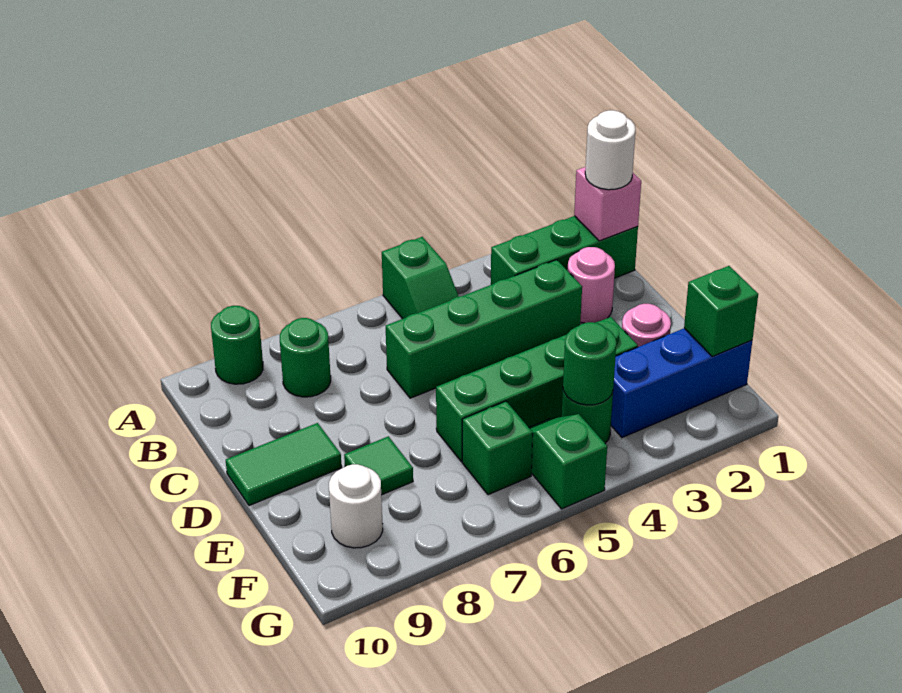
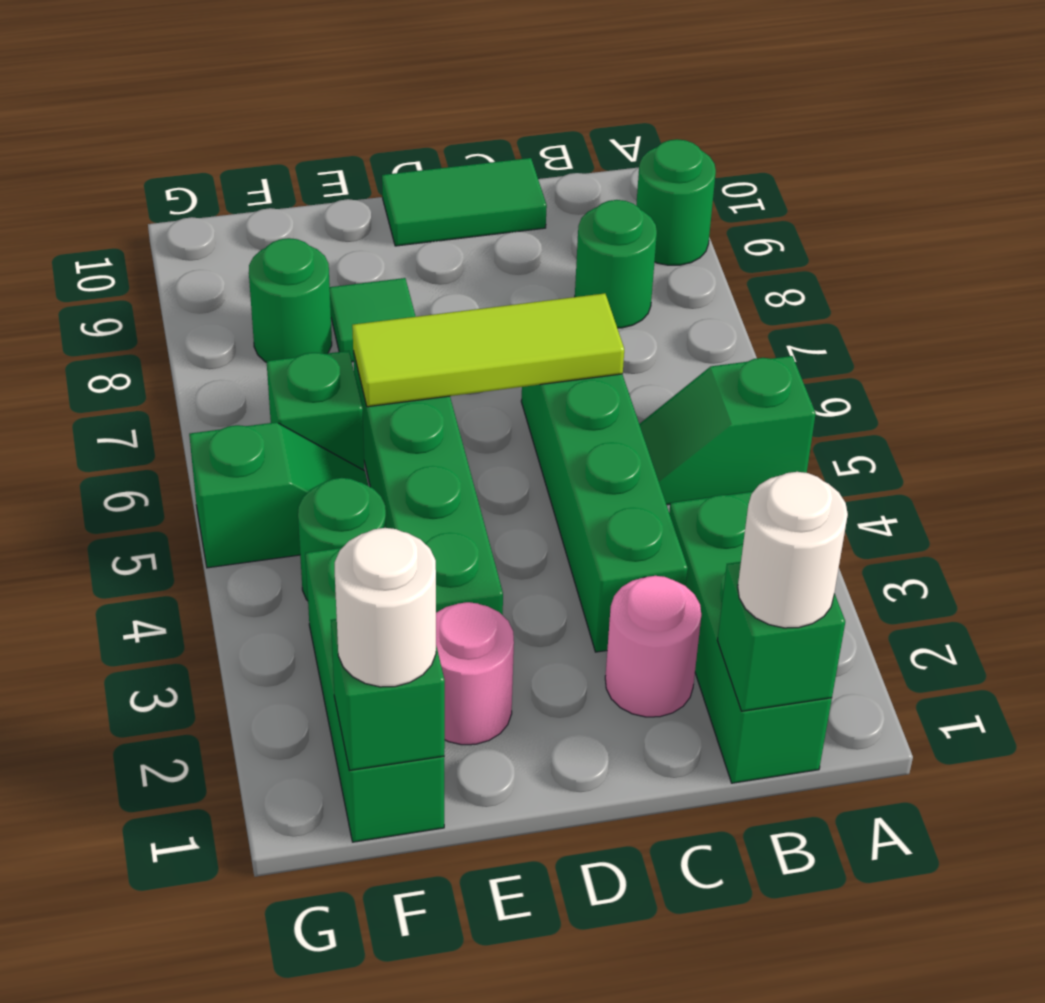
pink 1x1 brick [574,167,641,241] -> green 1x1 brick [717,562,845,711]
none -> lime 1x3 tile [352,293,624,407]
green 1x2 tile [226,423,342,506] -> green 1x2 tile turned to [382,158,547,246]
blue 1x3 brick [611,328,752,438] -> green 1x3 brick [305,548,444,842]
green 1x1 round brick [563,322,616,405] -> green 1x1 round brick moved to [249,238,332,362]
white 1x1 round brick [329,464,383,548] -> white 1x1 round brick moved to [335,528,436,687]

